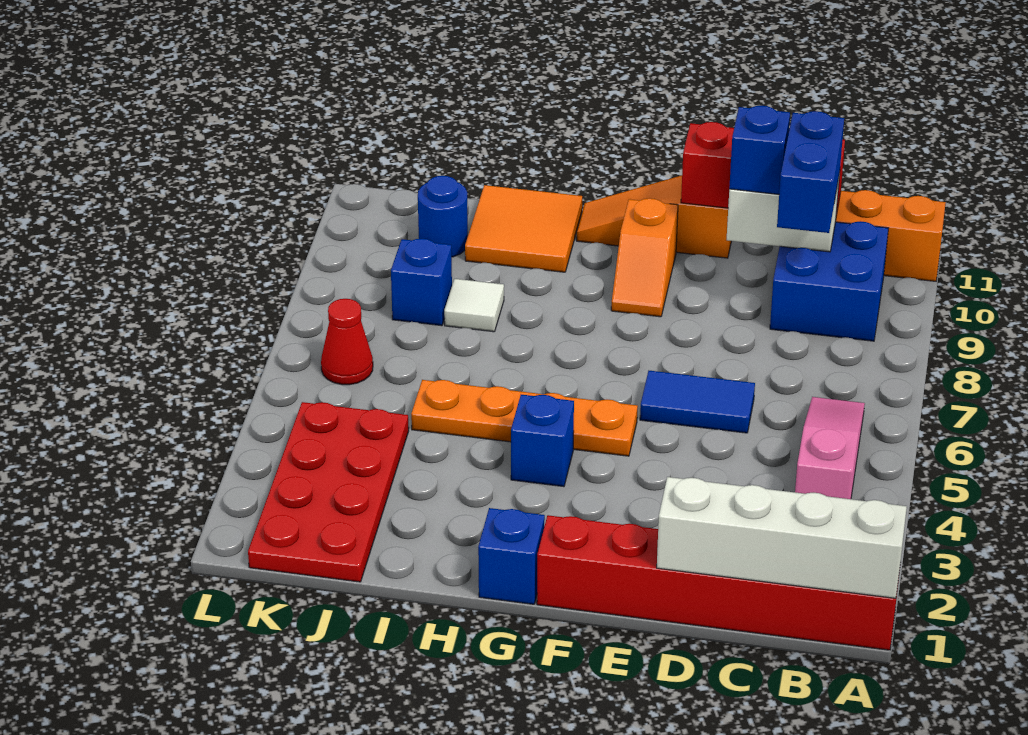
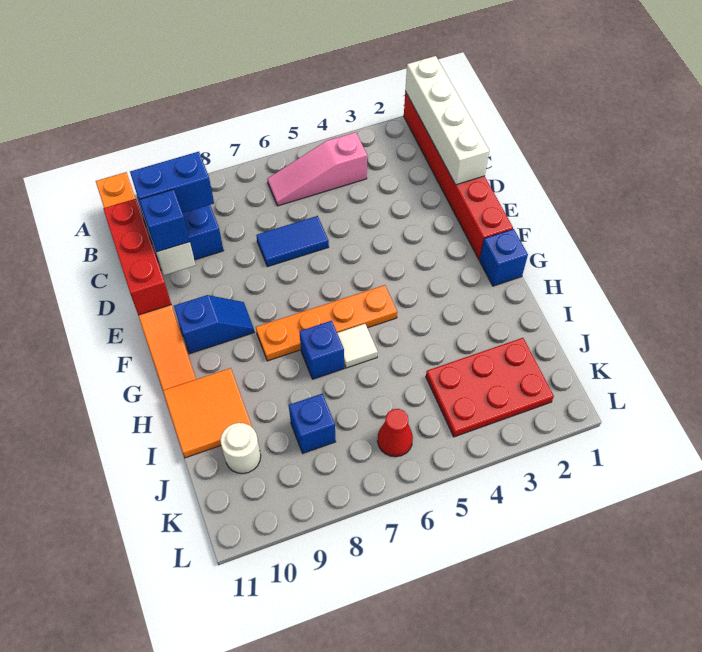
blue 1x2 tile [640,371,755,433] -> blue 1x2 tile turned to [256,216,329,267]
orange 1x4 plate [411,380,638,456] -> orange 1x4 plate turned to [256,285,397,361]
orange 1x2 slope [611,198,678,317] -> blue 1x2 slope [174,295,254,354]
blue 1x1 brick [511,395,574,487] -> blue 1x1 brick moved to [299,321,344,379]
white 1x1 tile [444,279,504,332] -> white 1x1 tile moved to [337,324,378,368]
red 2x4 plate [248,402,409,582] -> red 2x3 plate [426,338,554,437]
blue 1x1 round brick [418,176,468,257] -> white 1x1 round brick [220,423,261,474]

